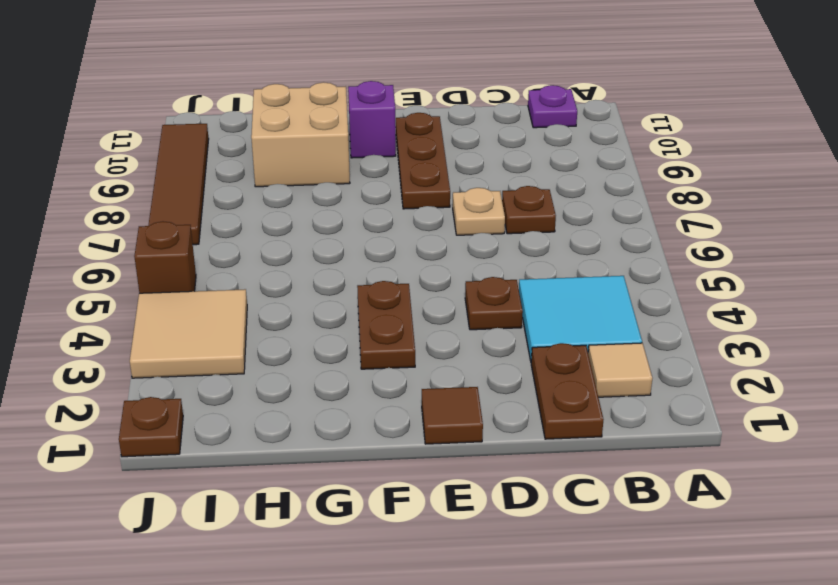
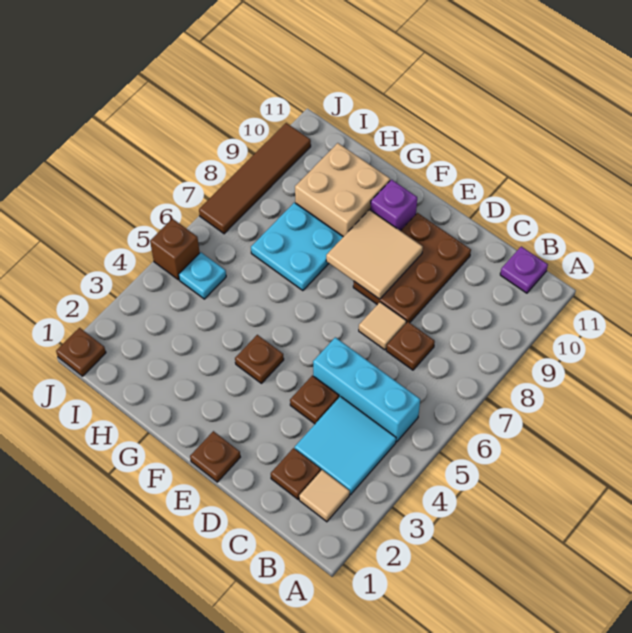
none -> cyan 1x3 brick [313,337,420,442]
brown 1x2 plate [531,343,604,439] -> brown 1x1 plate [271,448,321,499]
tan 1x1 plate [453,188,505,235] -> tan 1x1 tile [359,302,406,350]
brown 1x1 tile [422,387,483,444] -> brown 1x1 plate [190,431,240,482]
brown 1x3 plate [396,113,450,209] -> brown 2x3 plate [353,213,471,323]
brown 1x2 plate [357,281,415,369] -> brown 1x1 plate [235,335,284,383]
none -> cyan 2x2 plate [251,202,343,291]
tan 2x2 tile [130,289,247,378] -> tan 2x2 tile moved to [326,210,423,299]
none -> cyan 1x1 plate [179,252,226,299]

